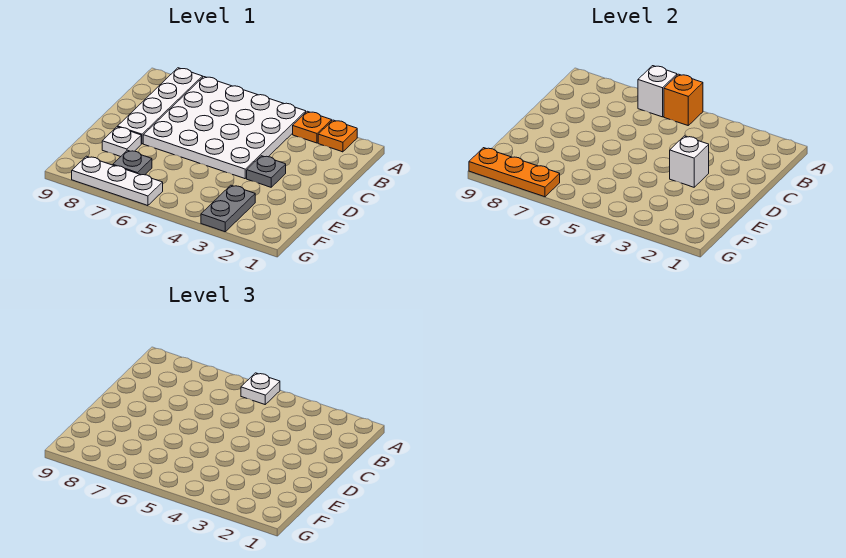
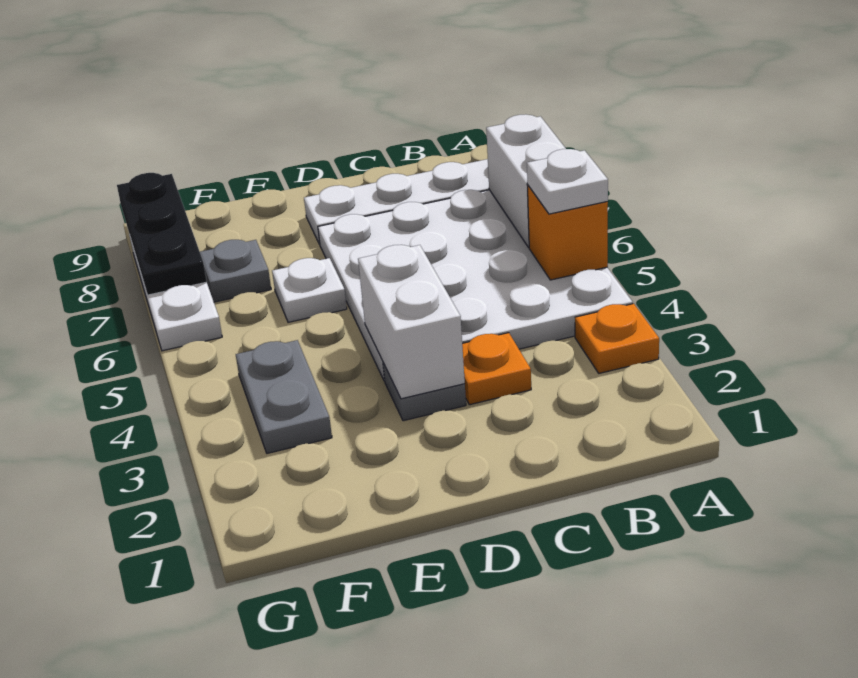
orange 1x1 plate [318,120,357,152] -> orange 1x1 plate moved to [462,333,531,405]
white 1x1 brick [638,66,677,117] -> white 1x2 brick [486,114,566,247]
white 1x1 brick [670,136,709,187] -> white 1x2 brick [358,245,465,399]
white 1x1 plate [102,127,141,157] -> white 1x1 plate moved to [272,258,347,322]
grey 1x2 plate [201,185,255,232] -> grey 1x2 plate turned to [236,340,332,453]
orange 1x3 plate [469,148,560,197] -> black 1x3 plate [117,173,207,295]

